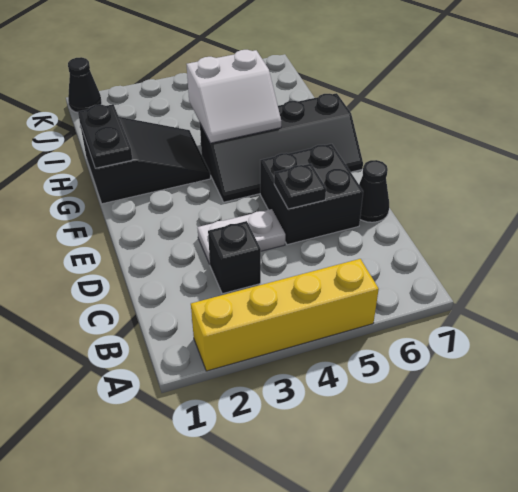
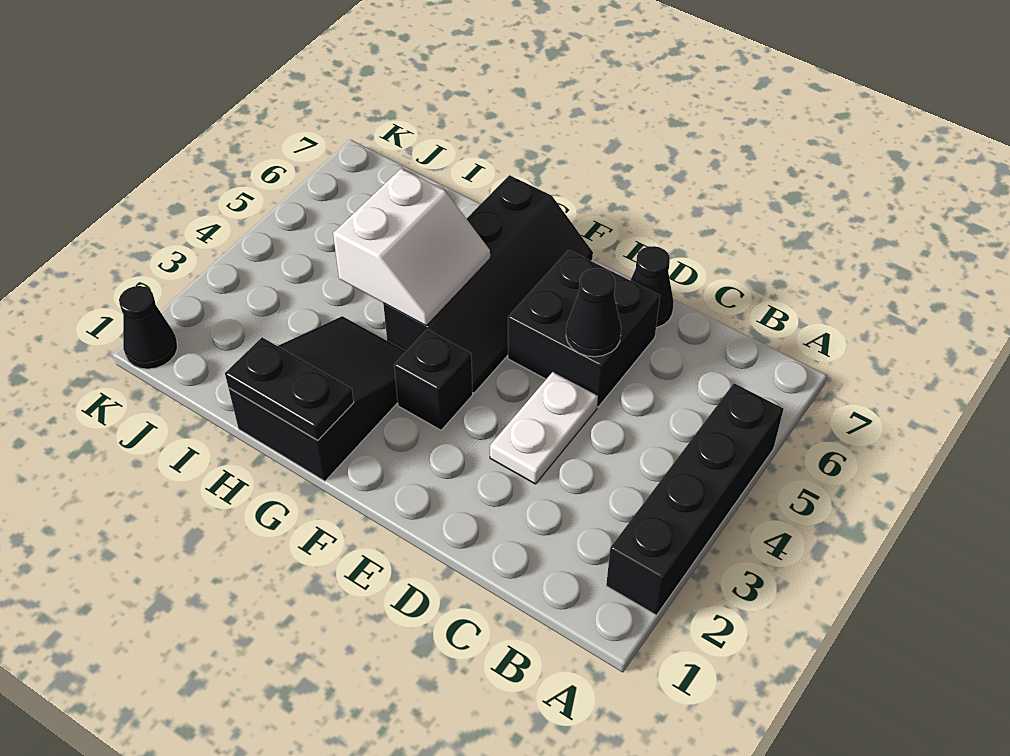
yellow 1x4 brick [191,259,379,371] -> black 1x4 brick [606,383,783,615]
black 1x1 brick [208,221,261,294] -> black 1x1 brick moved to [394,330,473,430]
black 1x1 plate [274,164,326,209] -> black 1x1 cone [566,268,621,357]

